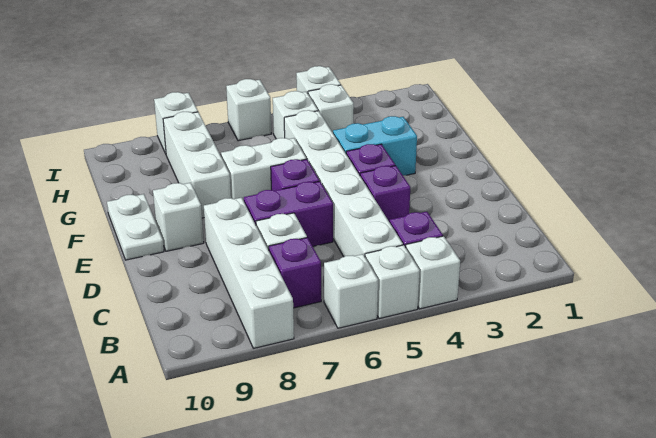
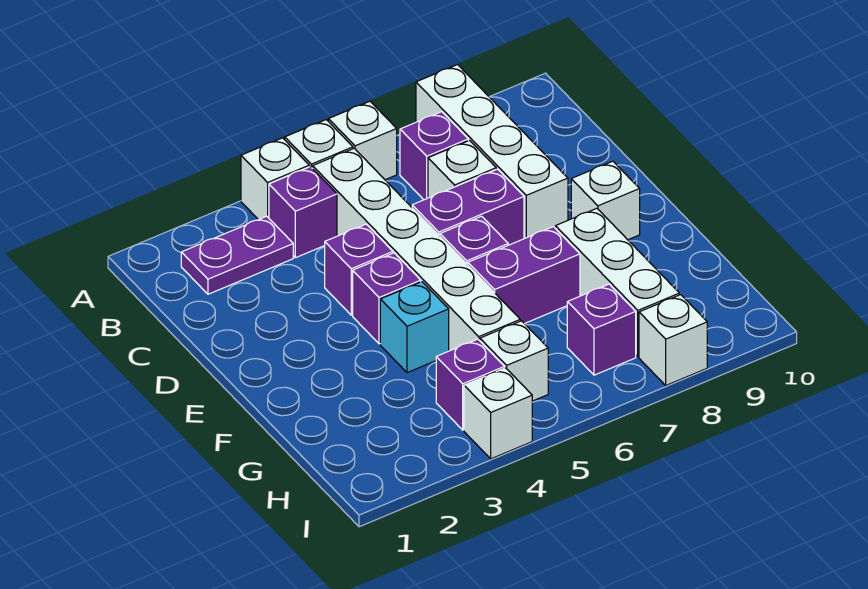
none -> purple 1x2 plate [181,216,293,294]
white 1x2 plate [107,194,164,260] -> none
cyan 1x2 brick [333,116,417,175] -> cyan 1x1 brick [380,282,449,373]
white 1x2 brick [221,138,306,201] -> purple 1x2 brick [468,227,580,324]
white 1x1 brick [308,84,354,133] -> purple 1x1 brick [436,339,504,430]
none -> purple 1x1 brick [567,284,636,375]
white 1x1 brick [226,79,271,141] -> none

